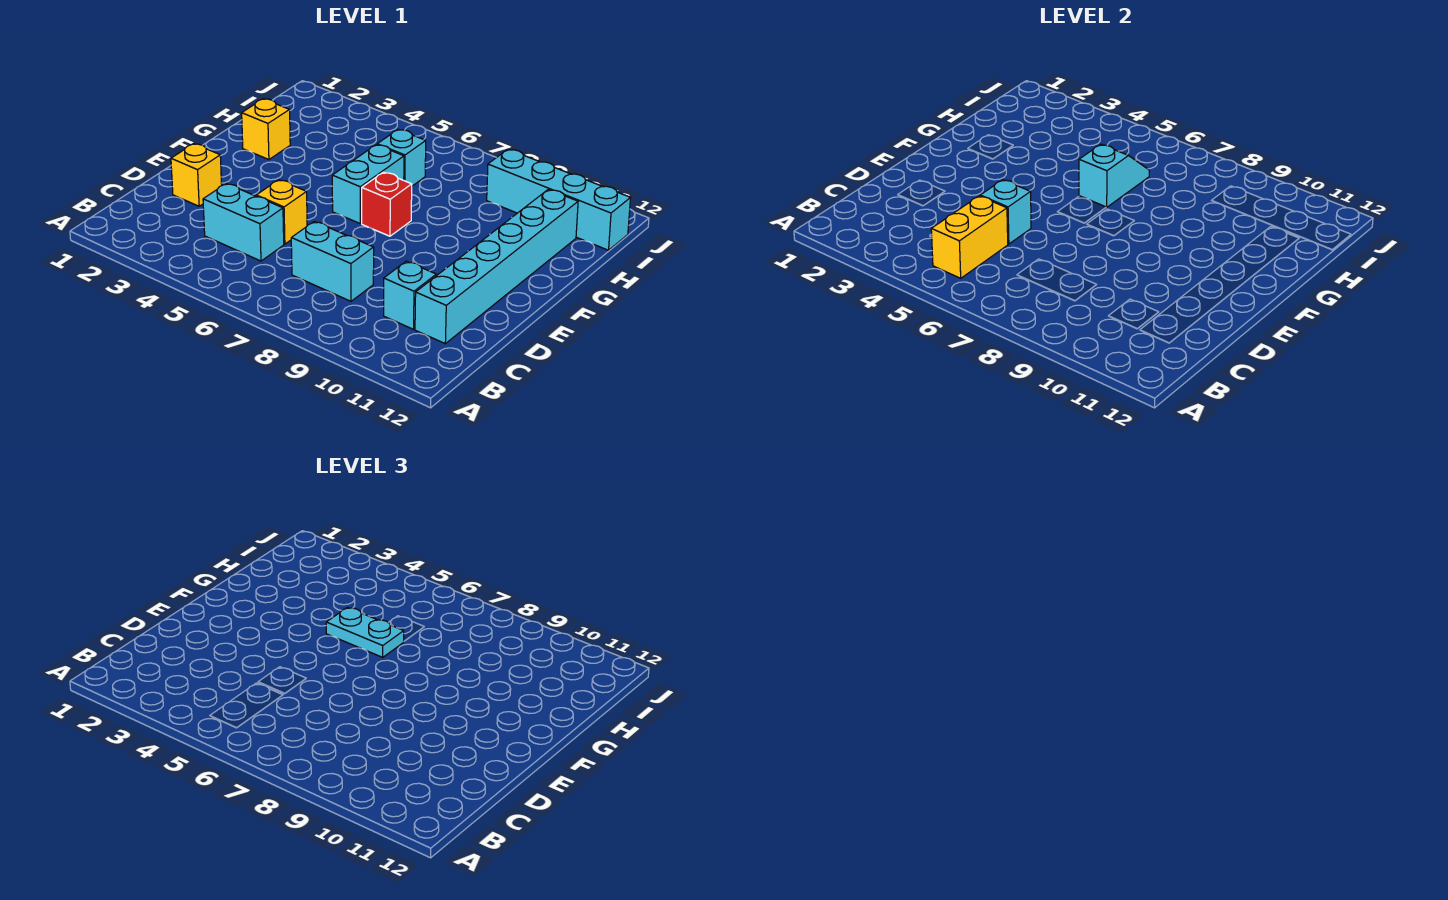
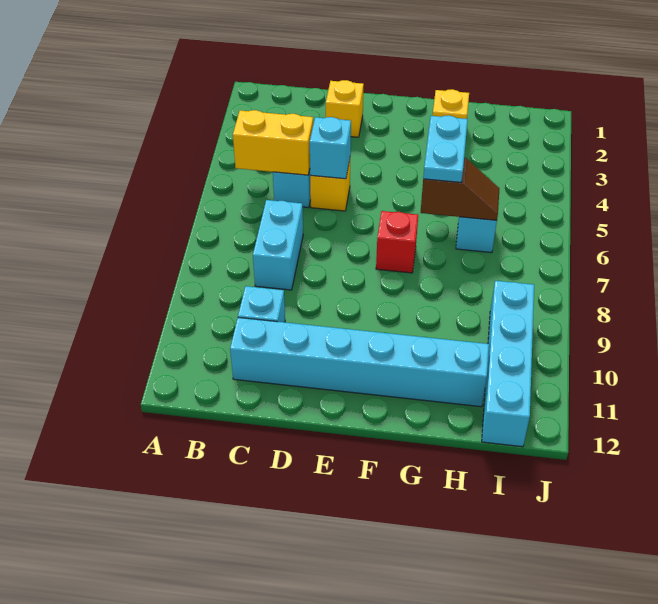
cyan 1x2 brick [332,145,404,224] -> none
cyan 1x2 slope [1079,144,1149,207] -> brown 1x2 slope [421,157,500,220]

